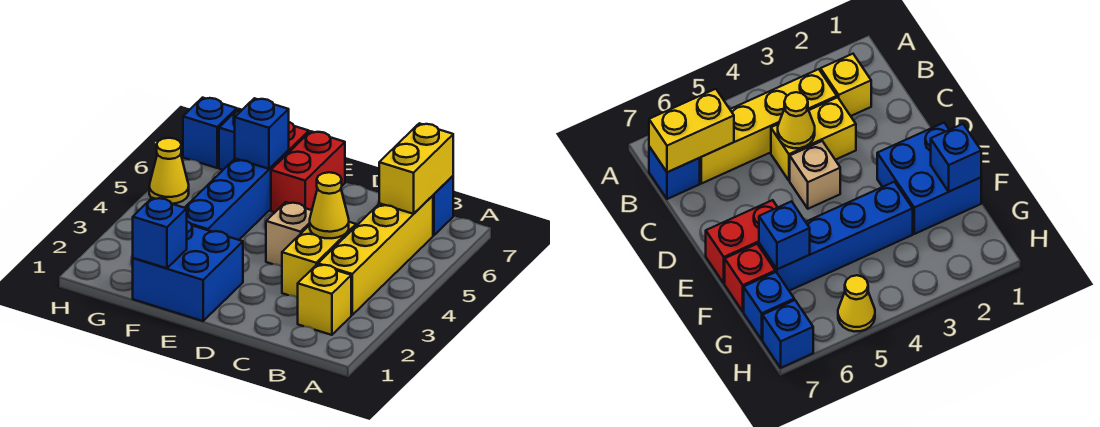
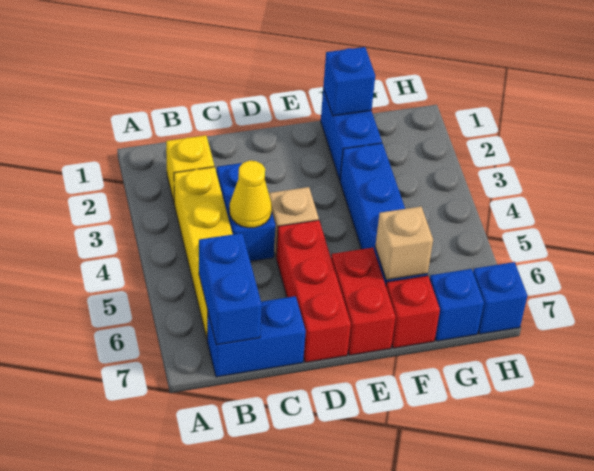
yellow 1x2 brick [379,123,453,214] -> blue 1x2 brick [199,233,262,345]
blue 1x1 brick [433,176,453,235] -> blue 1x2 brick [207,296,306,377]
yellow 1x2 brick [282,222,356,298] -> blue 1x2 brick [217,163,275,261]
none -> red 1x3 brick [276,220,351,362]
blue 2x2 brick [133,222,243,321] -> blue 1x2 brick [321,89,382,180]
blue 1x1 brick [235,98,289,169] -> tan 1x1 brick [375,207,433,280]
yellow 1x1 cone [149,138,189,204] -> none

